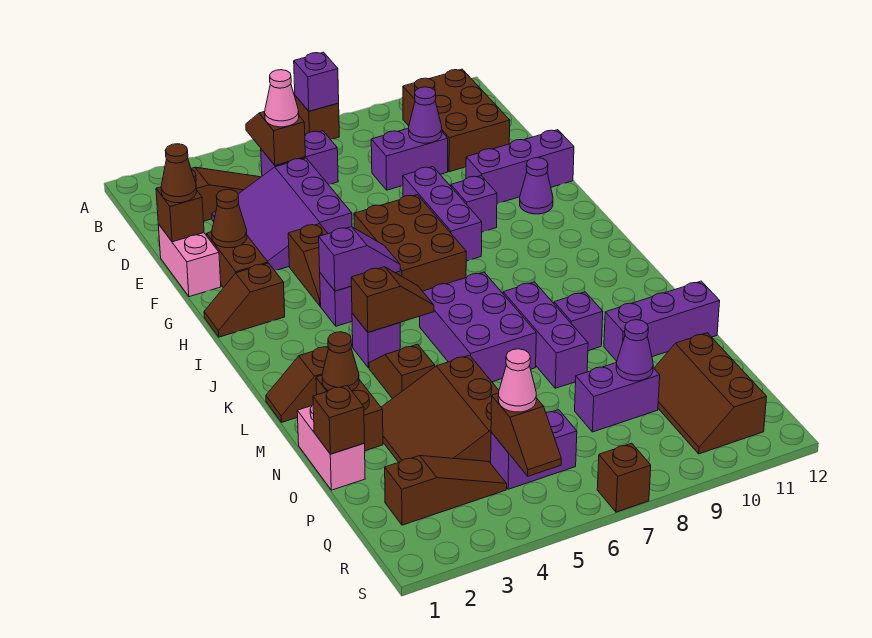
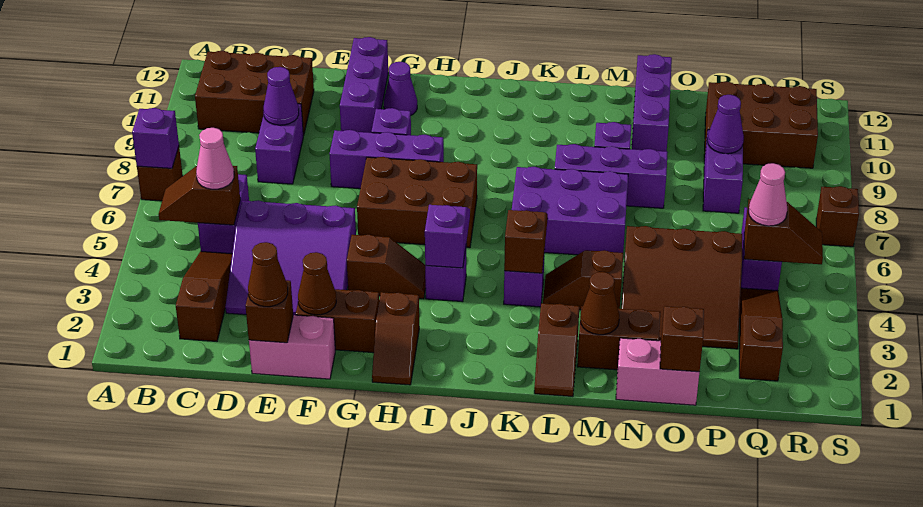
brown 2x3 slope [654,333,767,454] -> brown 2x3 brick [704,82,818,168]

